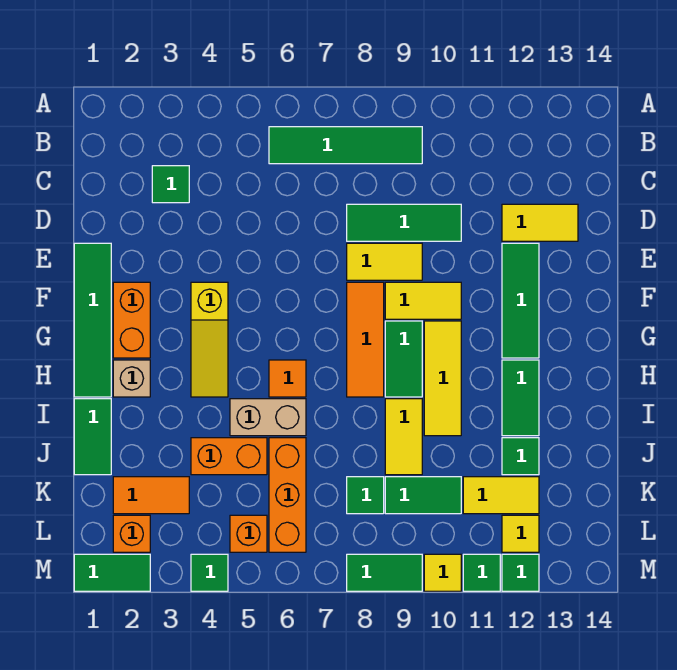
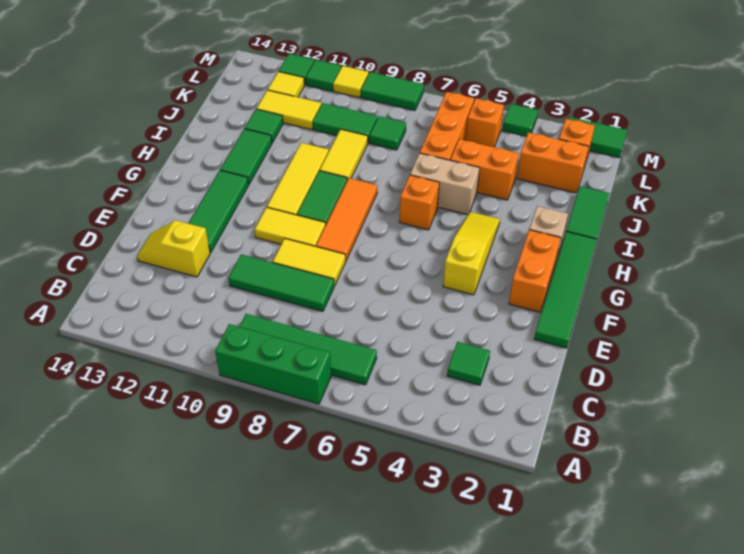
none -> green 1x3 brick [215,324,331,404]
yellow 1x2 tile [502,204,578,241] -> yellow 1x2 slope [137,220,210,277]
orange 1x1 tile [269,360,306,397] -> orange 1x1 brick [399,175,439,230]
orange 1x2 tile [113,477,189,514] -> orange 1x2 brick [517,132,589,193]

